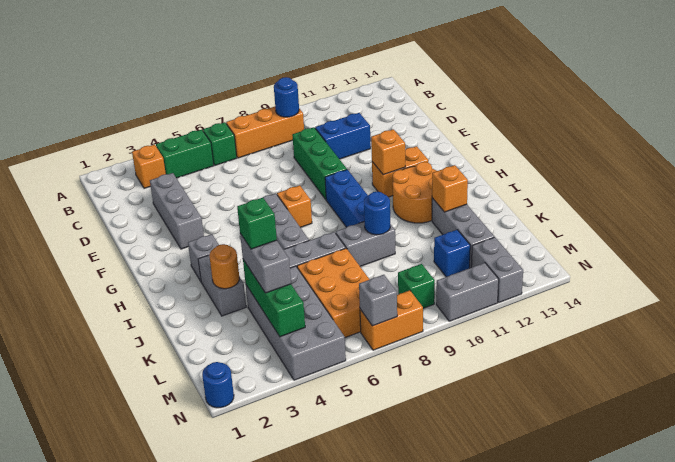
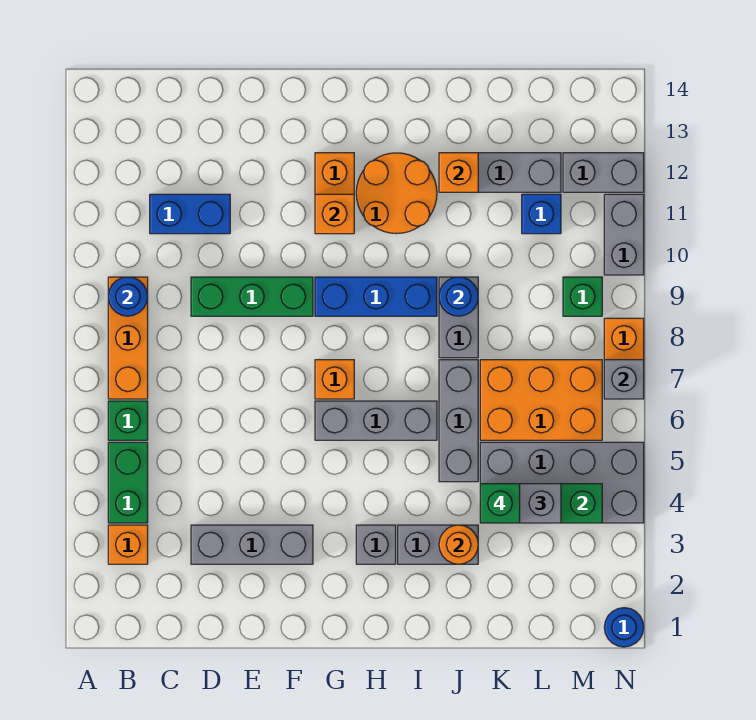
blue 1x2 brick [315,113,371,159] -> blue 1x2 brick turned to [150,194,230,234]

